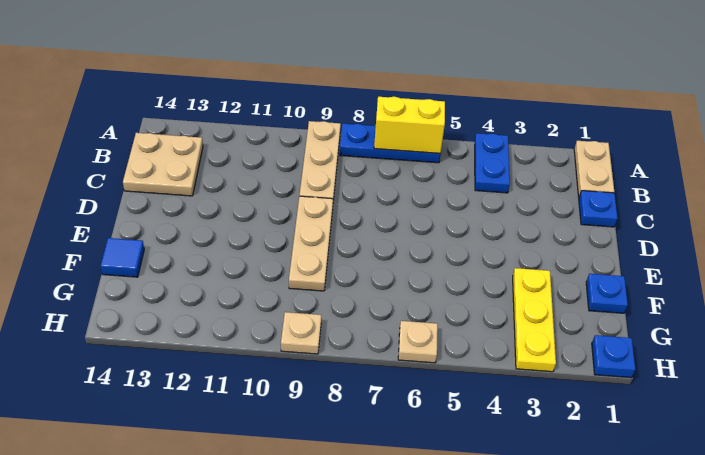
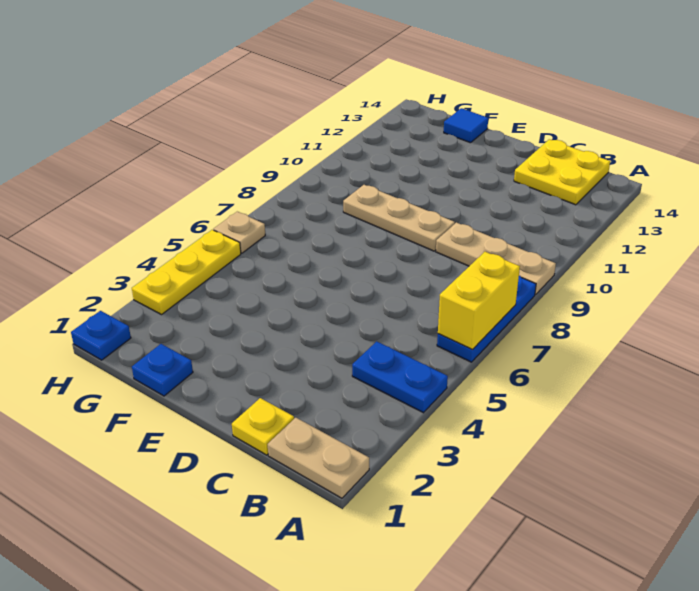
tan 2x2 plate [123,133,203,196] -> yellow 2x2 plate [514,139,610,205]
blue 1x1 plate [579,191,618,227] -> yellow 1x1 plate [232,398,294,455]
yellow 1x3 plate [513,268,556,372] -> yellow 1x3 plate turned to [132,230,241,315]
tan 1x1 plate [281,312,321,354] -> none

